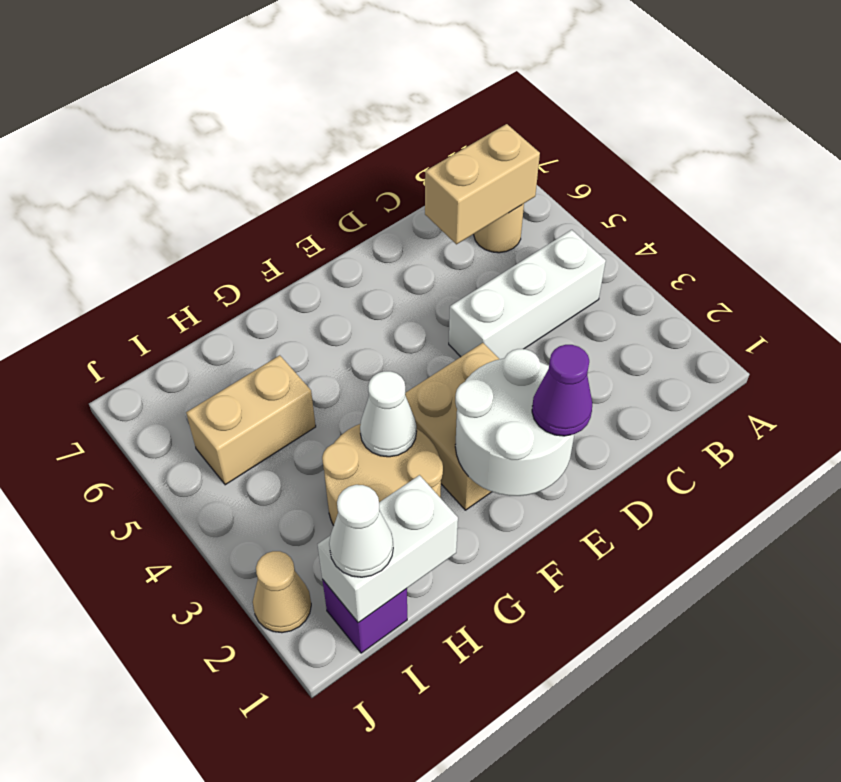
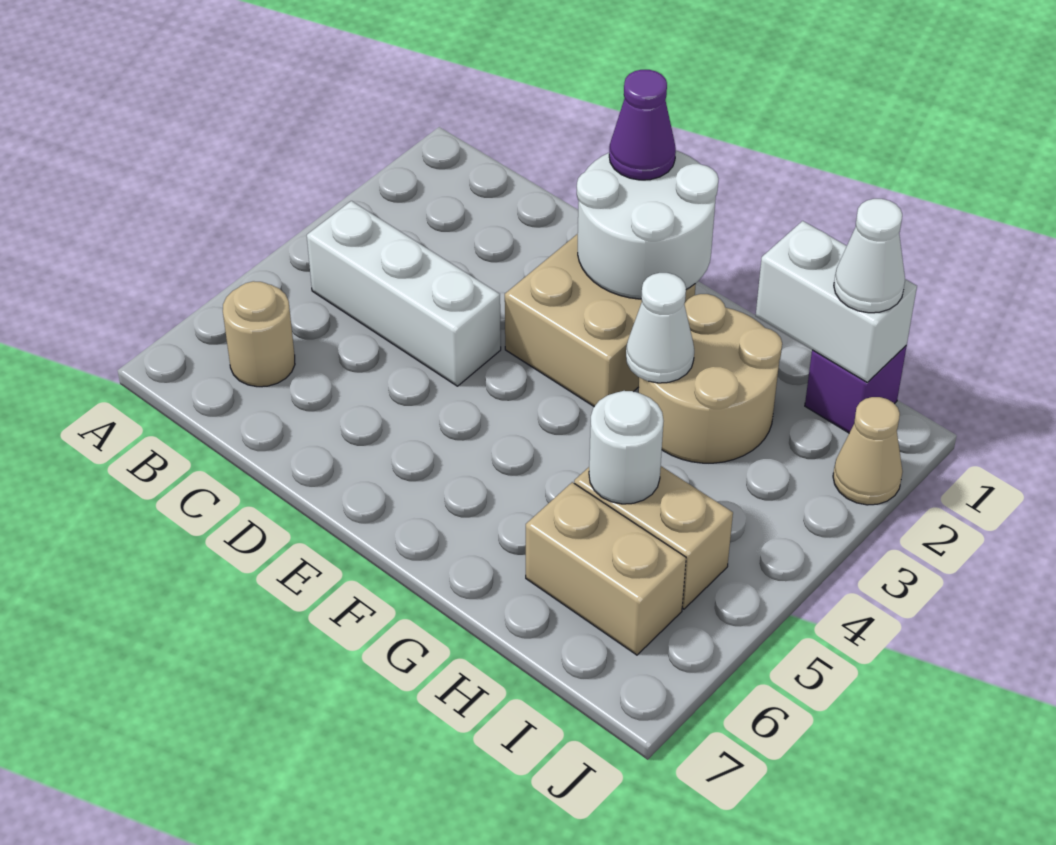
tan 1x2 brick [425,124,540,244] -> tan 1x2 brick moved to [526,482,686,655]
none -> white 1x1 round brick [589,391,663,504]

